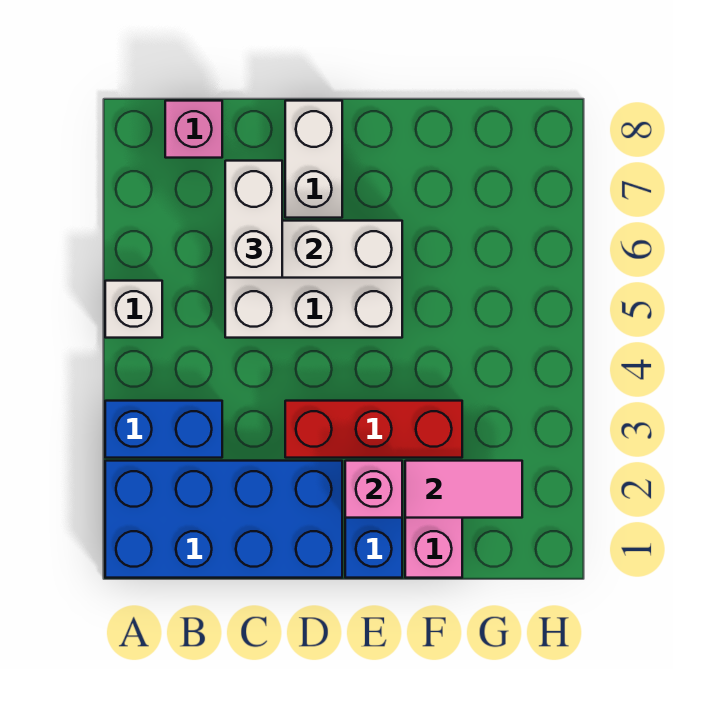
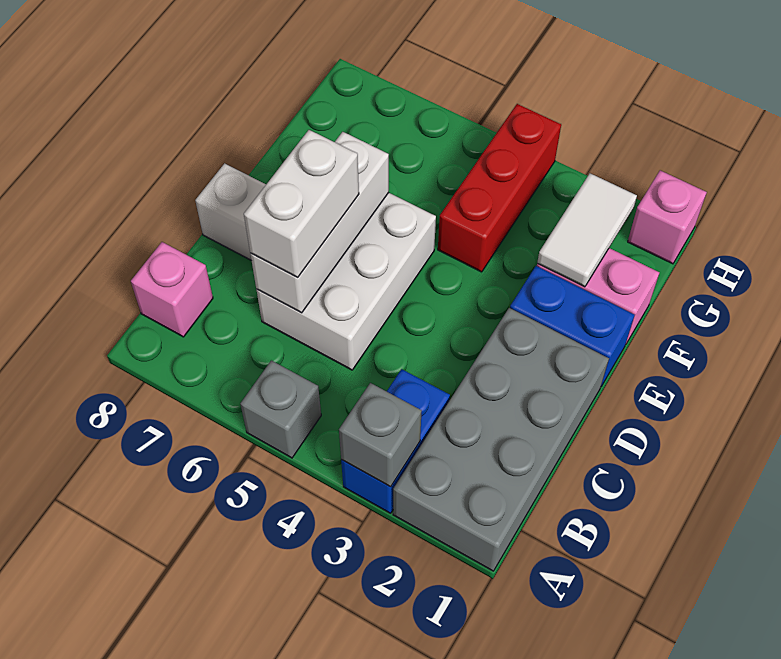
blue 2x4 brick [105,461,342,578] -> grey 2x4 brick [393,308,609,571]
none -> grey 1x1 brick [339,383,422,487]
white 1x1 brick [105,281,162,338] -> grey 1x1 brick [240,360,321,458]
white 1x2 brick [225,161,282,278] -> white 1x2 brick turned to [244,130,359,277]
red 1x3 brick [285,401,462,458] -> red 1x3 brick moved to [438,104,561,272]
pink 1x1 brick [345,461,402,518] -> pink 1x1 brick moved to [628,170,707,264]
pink 1x2 tile [405,461,522,518] -> white 1x2 tile [537,173,637,287]

